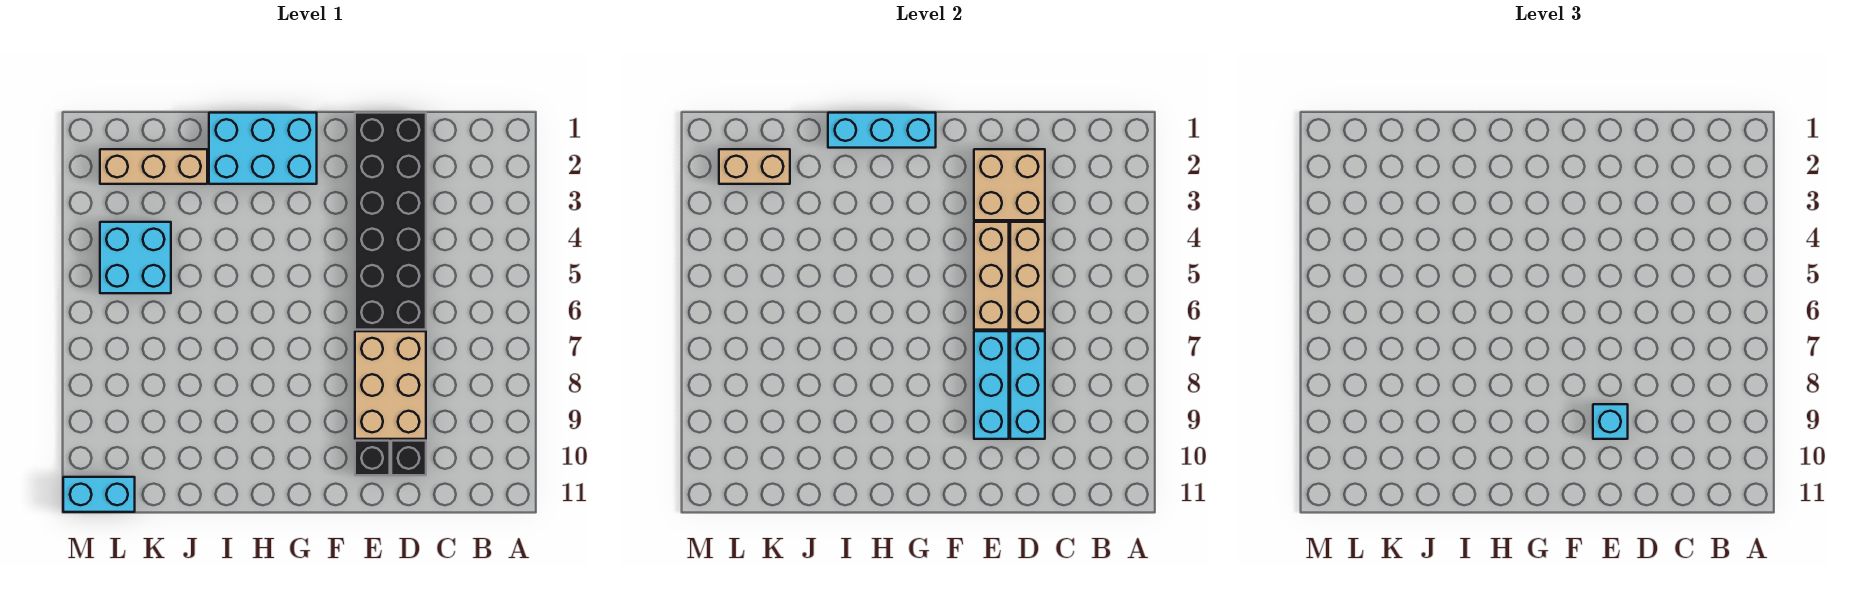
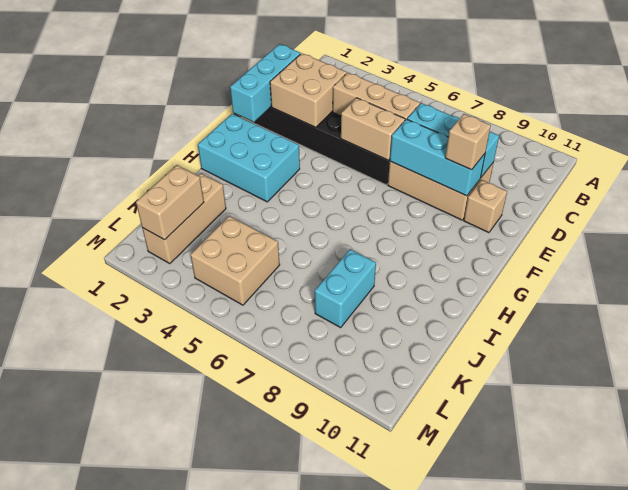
black 1x1 brick [391,441,426,475] -> none
tan 1x3 brick [974,222,1009,330] -> tan 1x2 brick [341,98,405,160]
cyan 1x1 brick [1593,404,1628,439] -> tan 1x1 brick [445,114,491,170]
black 1x1 brick [355,441,390,475] -> tan 1x1 brick [464,180,507,233]
cyan 2x3 brick [209,113,317,184] -> cyan 2x3 brick turned to [198,114,300,202]
cyan 1x3 brick [828,113,936,148] -> cyan 1x3 brick moved to [230,44,301,122]
cyan 2x2 brick [100,222,171,293] -> tan 2x2 brick [191,216,280,305]
cyan 1x2 brick [63,477,135,512] -> cyan 1x2 brick moved to [315,249,376,328]

